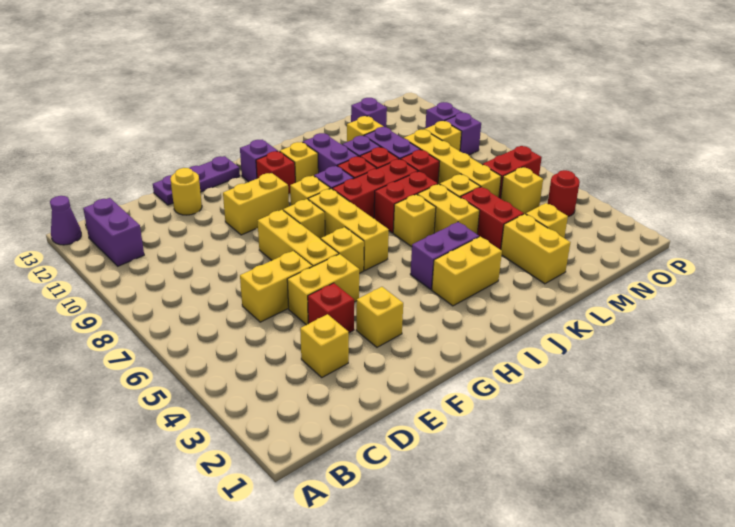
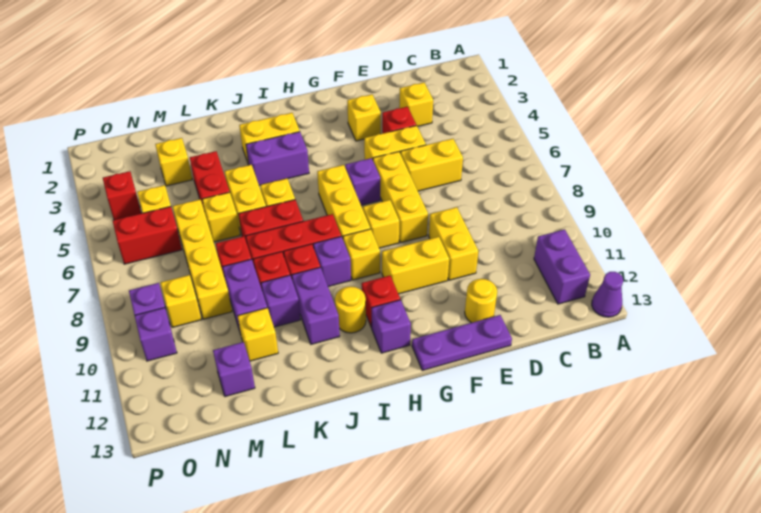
yellow 1x1 brick [321,227,364,273] -> purple 1x1 brick [345,158,380,205]
yellow 1x1 brick [280,142,318,183] -> yellow 1x1 round brick [335,286,366,333]
yellow 1x2 brick [501,214,570,284] -> yellow 1x2 brick moved to [429,207,479,280]
red 1x1 round brick [547,170,580,217] -> red 1x1 brick [103,171,141,220]

